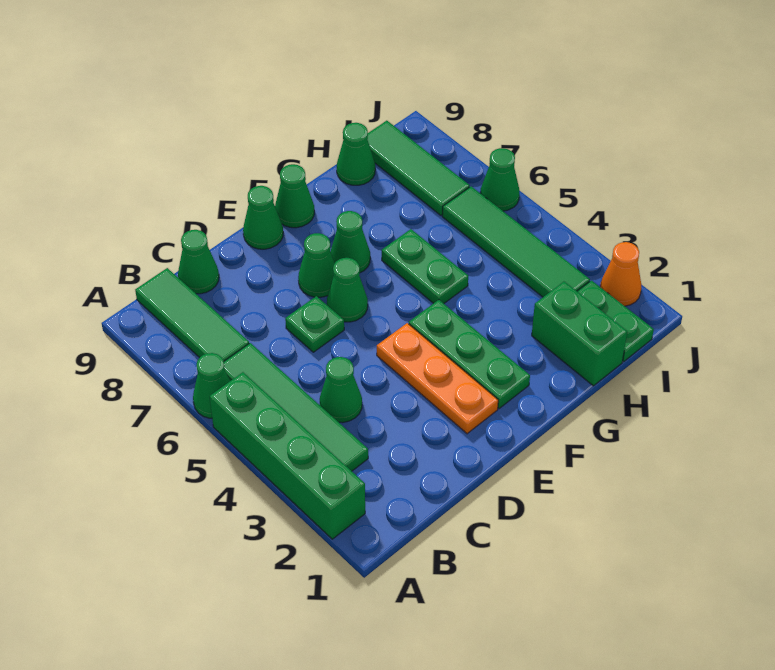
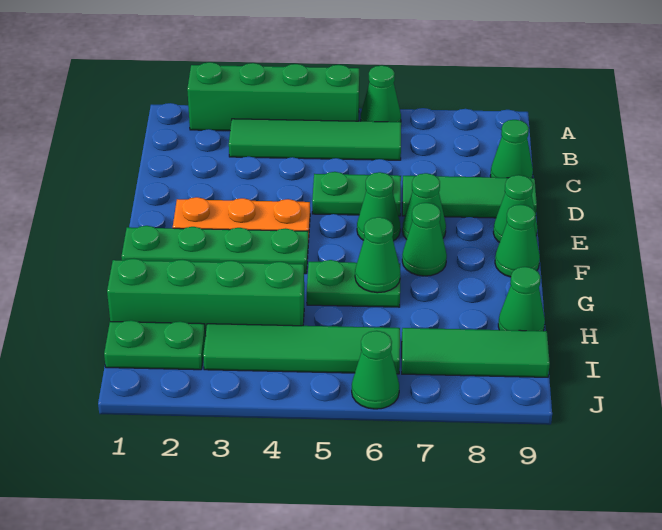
green 1x3 tile [135,268,249,361] -> green 1x3 tile moved to [402,176,537,218]
green 1x1 cone [320,357,362,423] -> green 1x1 cone moved to [355,217,400,293]
green 1x1 plate [285,296,344,352] -> green 1x2 plate [312,172,401,216]
green 1x3 plate [409,300,530,408] -> green 1x4 plate [121,226,308,274]
green 1x2 brick [532,282,627,386] -> green 1x4 brick [107,259,304,335]
orange 1x1 cone [600,242,641,306] -> none

